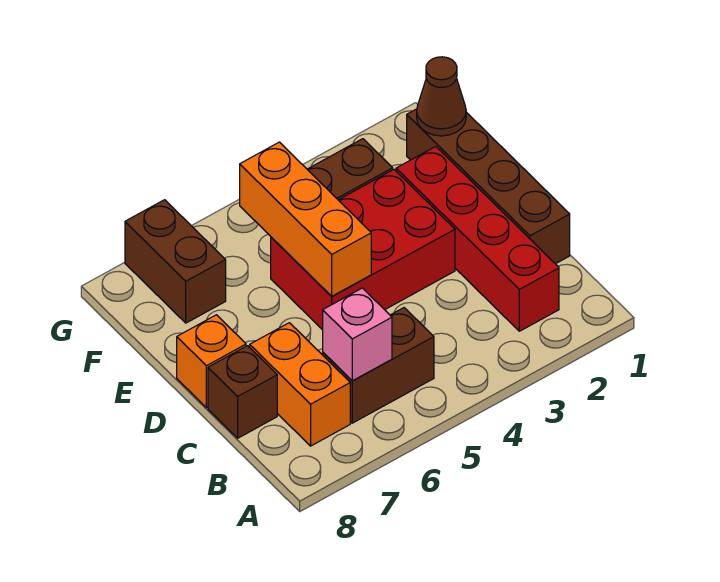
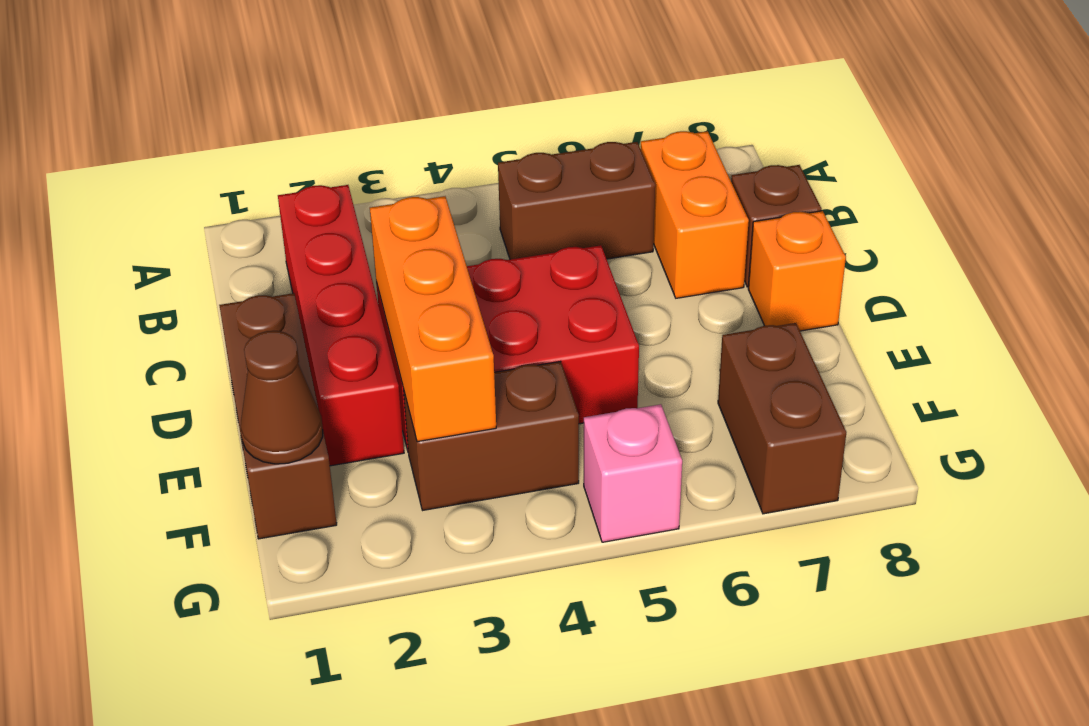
pink 1x1 brick [323,288,392,381] -> pink 1x1 brick moved to [584,404,682,542]
brown 1x4 brick [407,109,570,264] -> brown 1x3 brick [219,293,337,539]
orange 1x3 brick [240,142,371,296] -> orange 1x3 brick moved to [370,196,496,442]

